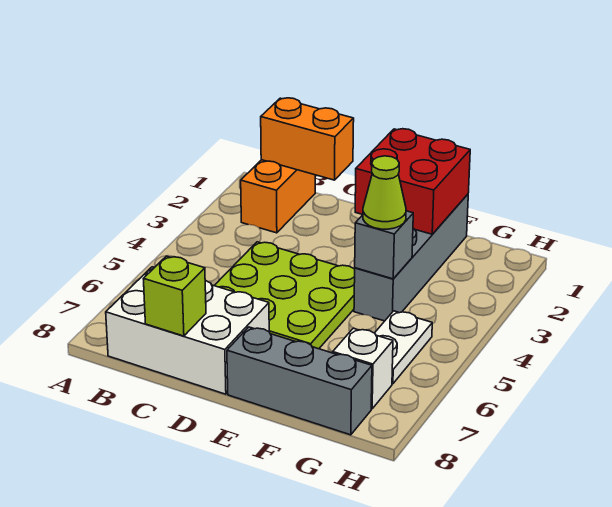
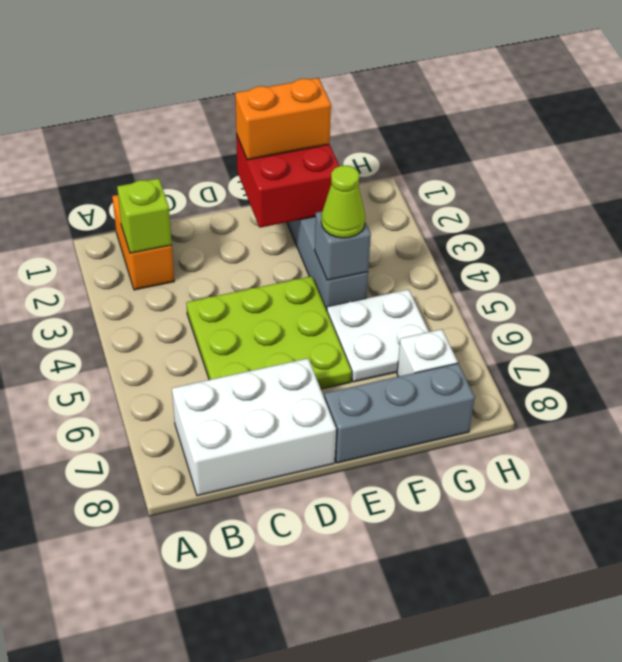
orange 1x2 brick [261,98,354,180] -> orange 1x2 brick moved to [235,78,331,160]
lime 1x1 brick [144,256,206,336] -> lime 1x1 brick moved to [117,178,172,253]
white 1x2 plate [375,311,432,384] -> white 2x2 plate [327,290,429,382]

